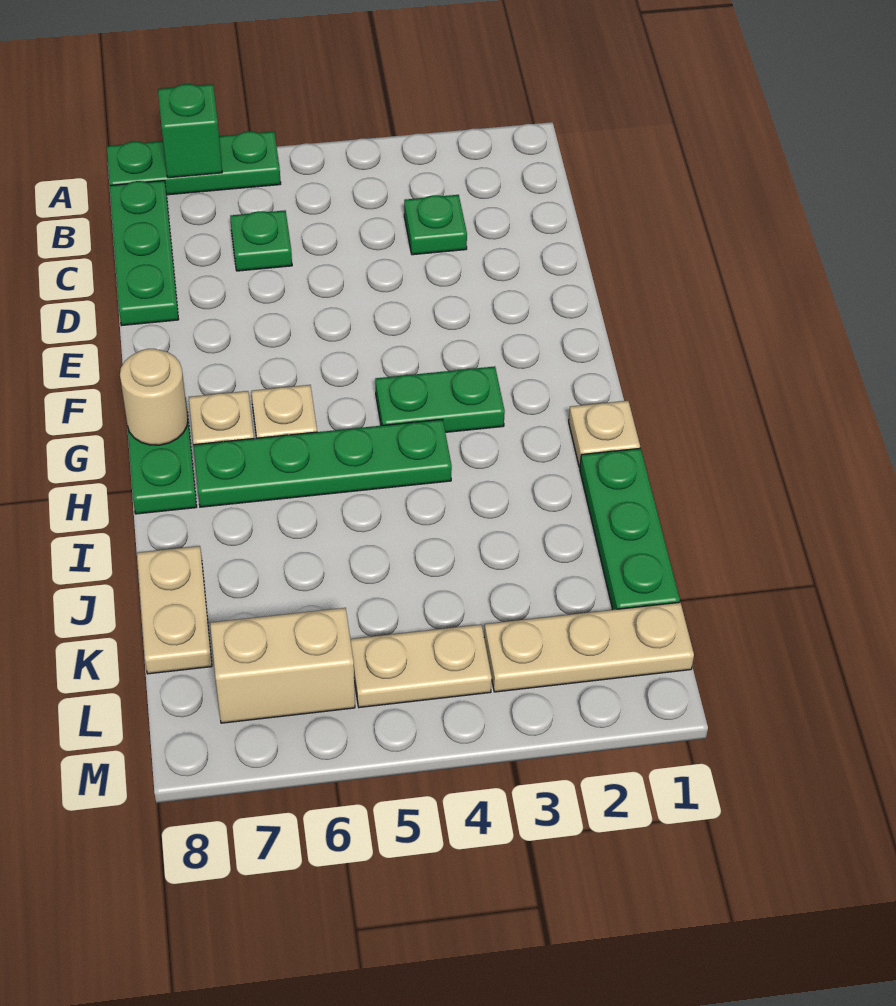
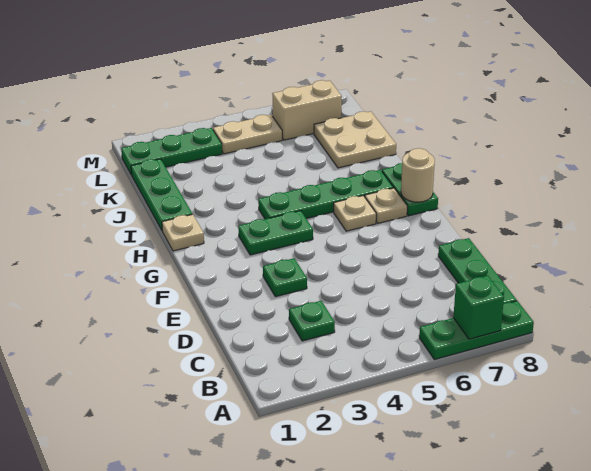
green 1x1 plate [230,210,292,271] -> green 1x1 plate moved to [263,258,307,297]
tan 1x2 plate [137,546,212,674] -> tan 2x2 plate [314,111,396,168]
tan 1x3 plate [484,602,694,692] -> green 1x3 plate [121,128,222,175]

